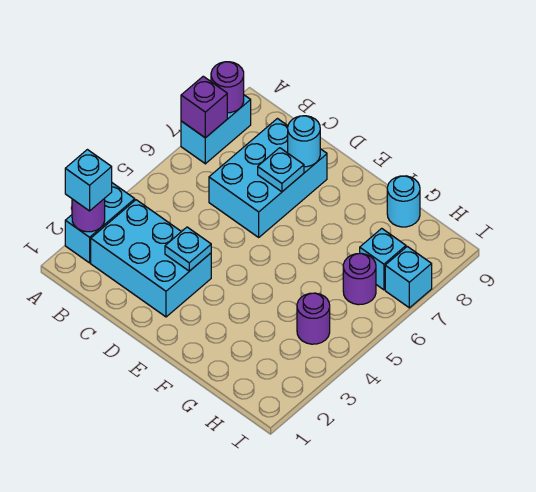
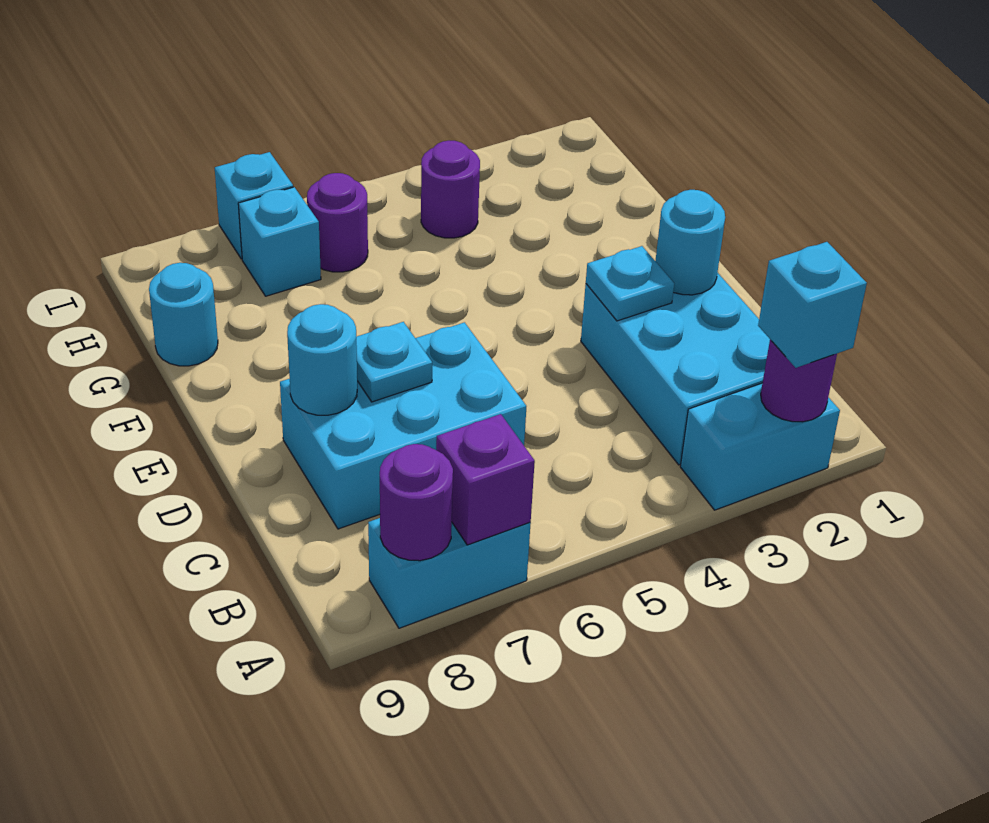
none -> cyan 1x1 round brick [656,190,725,295]

